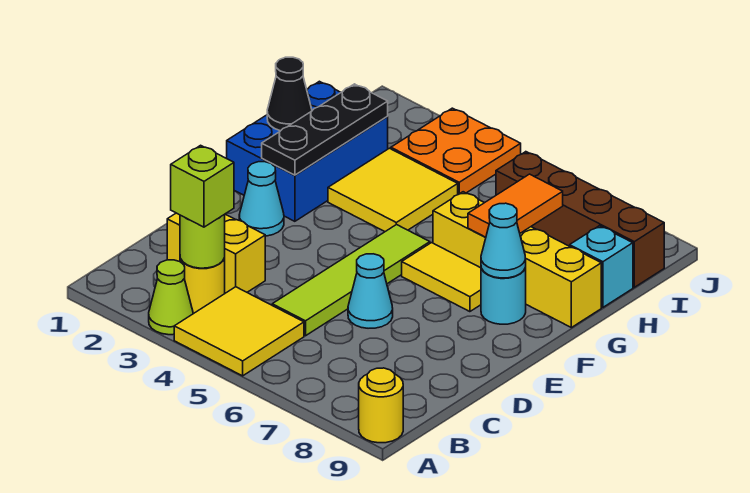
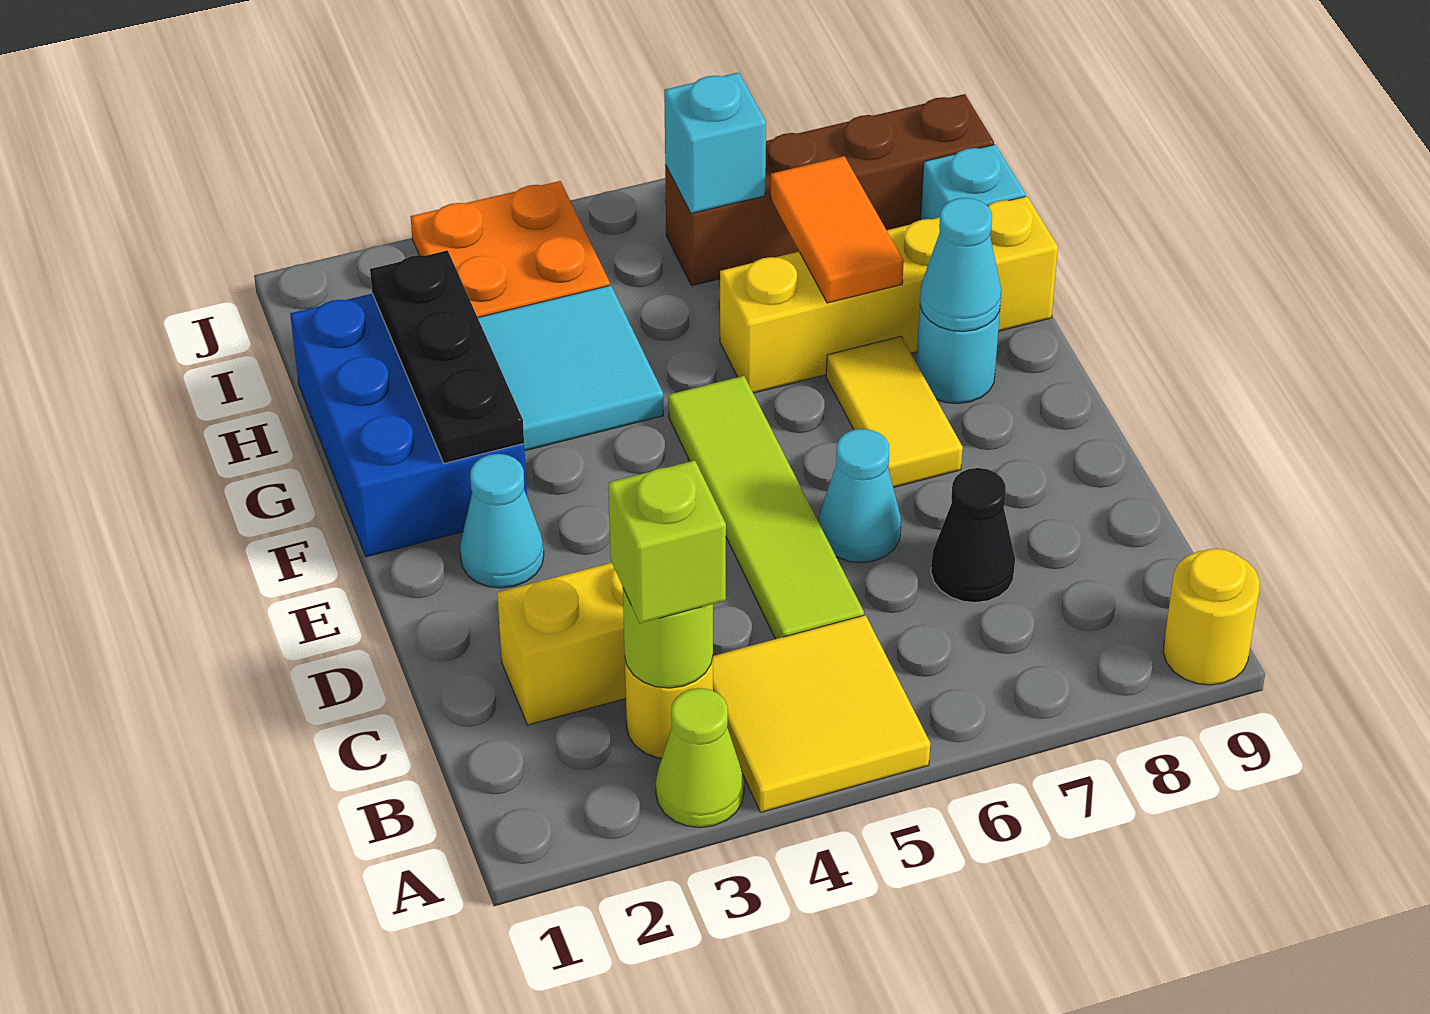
yellow 1x2 tile [402,243,481,312] -> yellow 1x2 tile turned to [826,336,963,488]
black 1x1 cone [267,57,312,131] -> black 1x1 cone moved to [931,468,1015,603]
yellow 2x2 tile [328,148,458,232] -> cyan 2x2 tile [478,285,663,451]
none -> cyan 1x1 brick [664,73,766,214]

